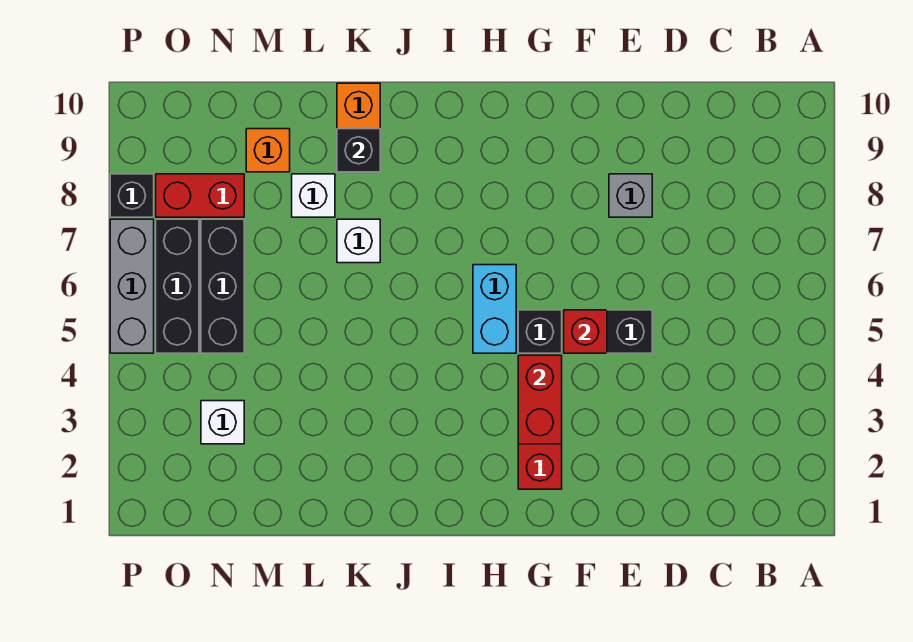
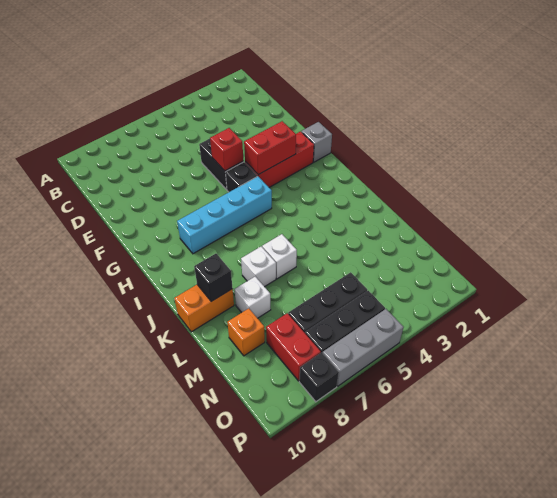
grey 1x1 brick [609,174,652,217] -> grey 1x1 brick moved to [301,122,332,162]
cyan 1x2 brick [473,265,516,353] -> cyan 1x4 brick [177,176,272,254]
white 1x1 brick [201,401,244,444] -> white 1x1 brick moved to [262,234,297,279]

